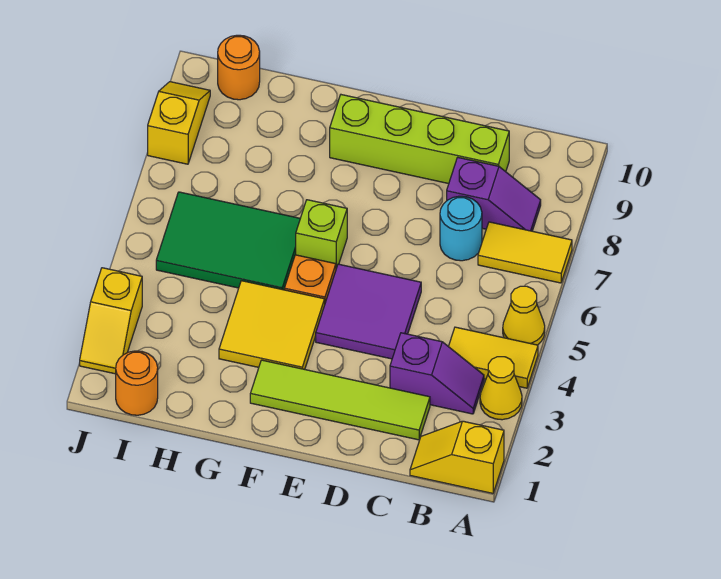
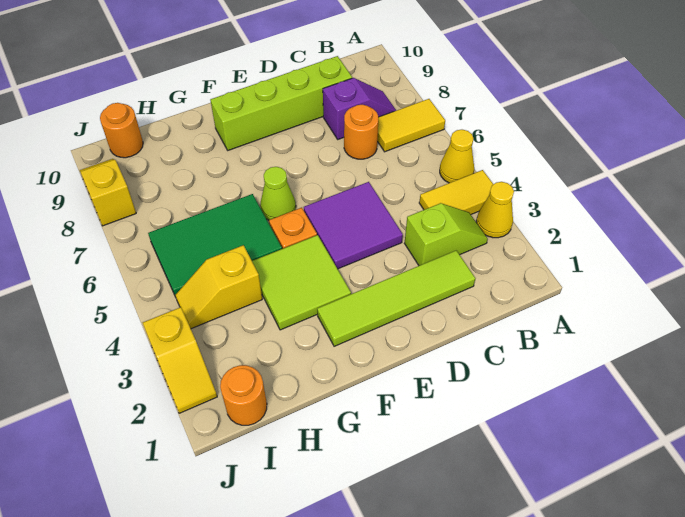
yellow 1x2 slope [410,421,504,493] -> yellow 1x2 slope moved to [175,245,262,329]
purple 1x2 slope [390,333,484,414] -> lime 1x2 slope [404,203,488,266]
cyan 1x1 round brick [440,196,482,261] -> orange 1x1 round brick [344,105,378,159]
yellow 2x2 tile [219,281,325,369] -> lime 2x2 tile [252,235,351,330]
lime 1x1 brick [296,200,347,268] -> lime 1x1 cone [260,167,296,220]

